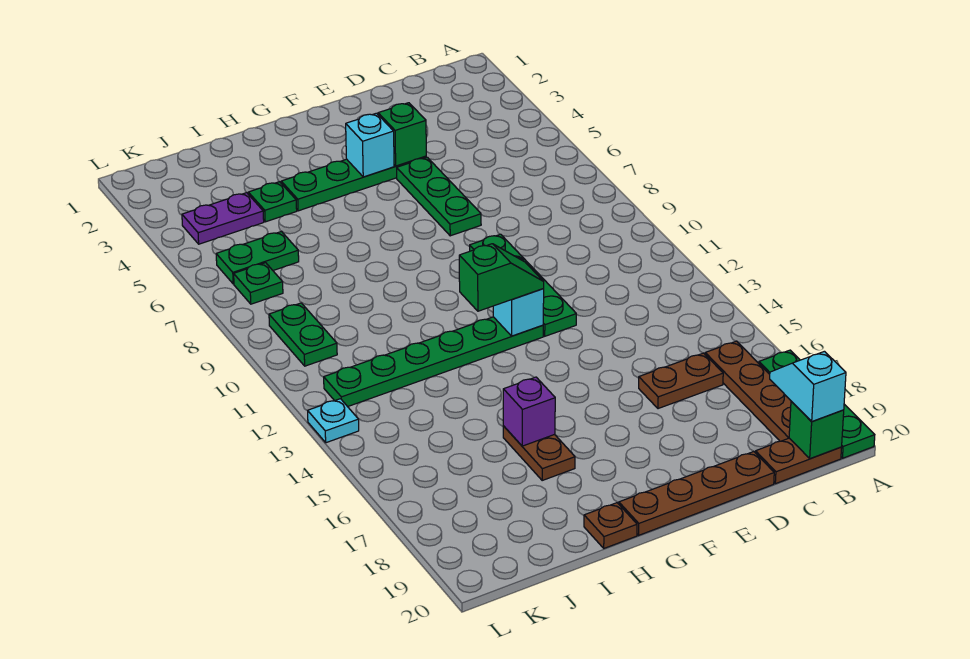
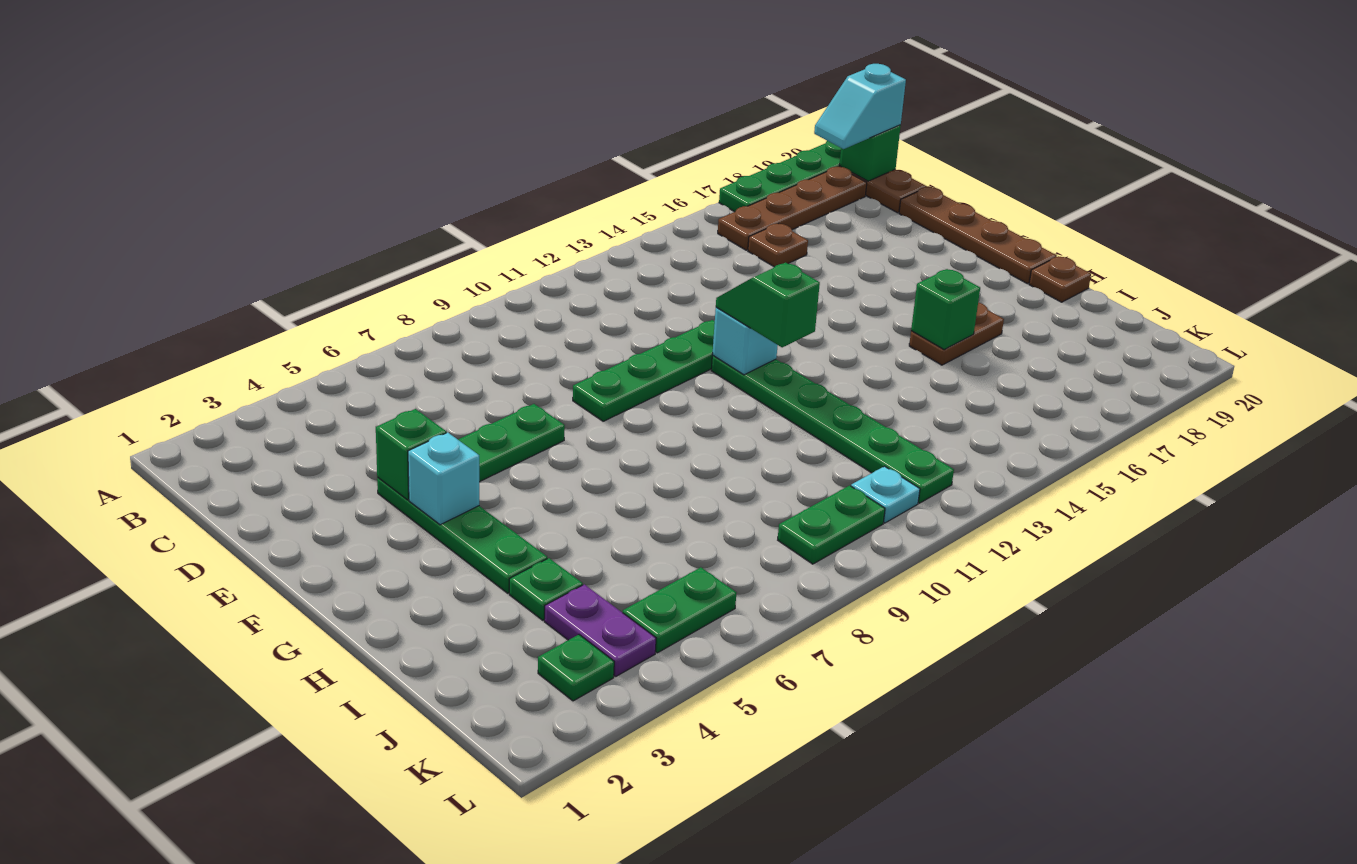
brown 1x2 plate [639,353,723,409] -> brown 1x1 plate [748,224,808,267]
purple 1x1 brick [503,377,555,446] -> green 1x1 brick [911,269,980,350]
green 1x2 plate [216,231,299,284] -> green 1x2 plate turned to [622,567,736,653]
green 1x1 plate [234,263,283,304] -> green 1x1 plate moved to [538,635,614,701]
cyan 1x1 plate [308,399,359,443] -> cyan 1x1 plate moved to [851,466,920,523]

